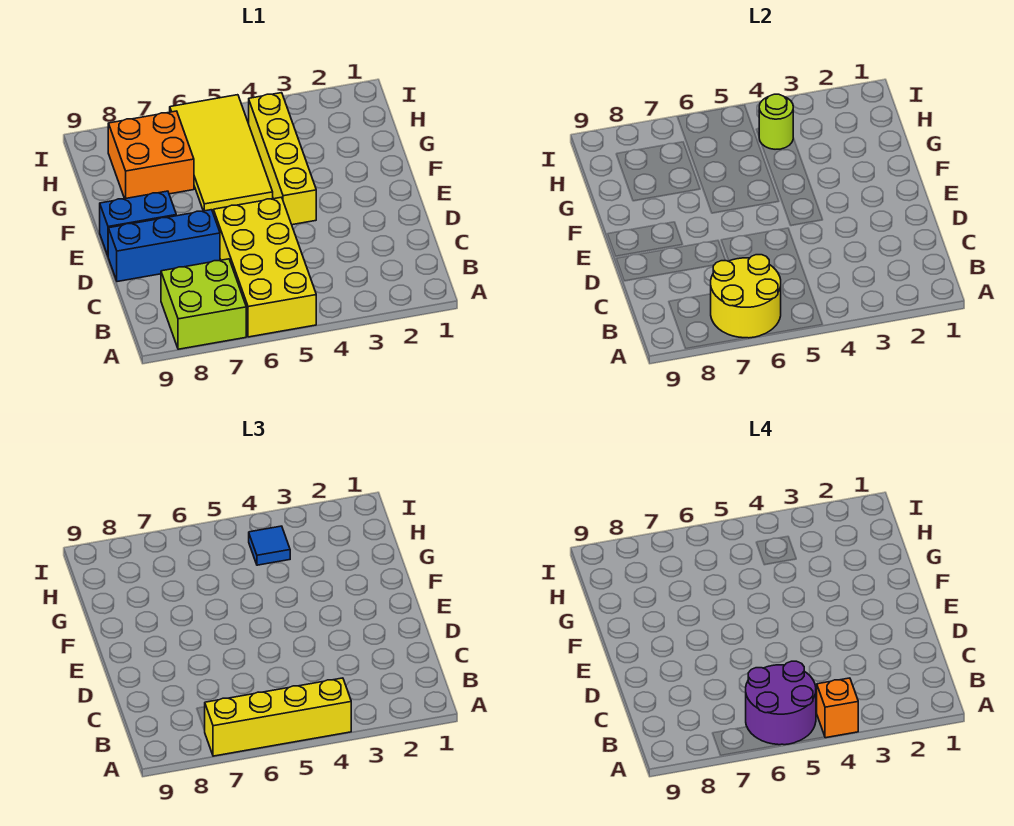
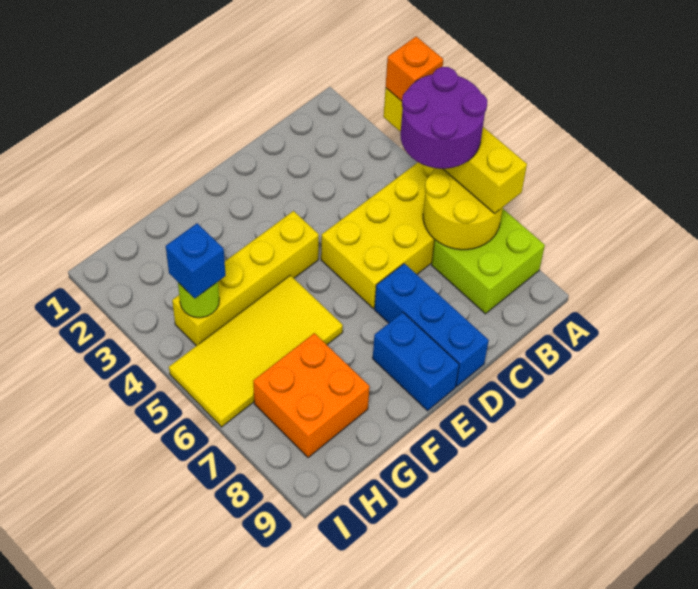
blue 1x1 tile [249,526,290,565] -> blue 1x1 brick [166,223,226,298]

